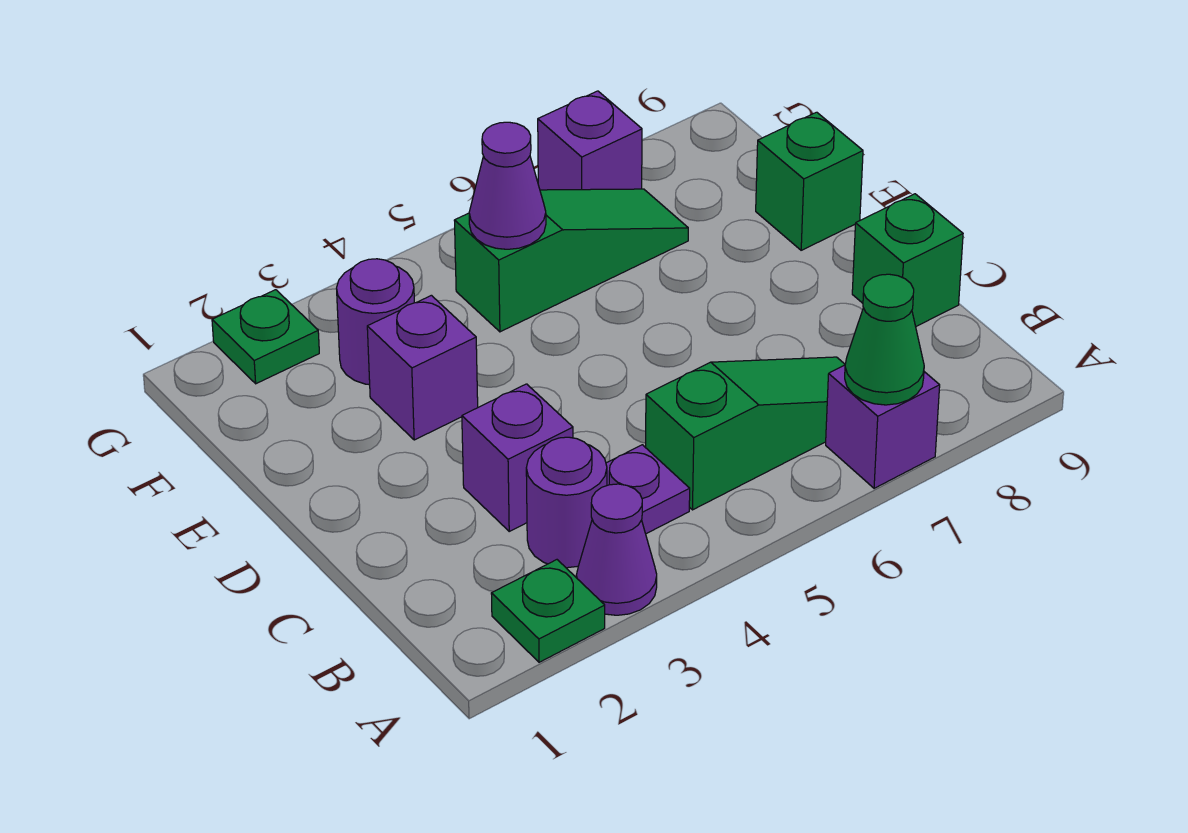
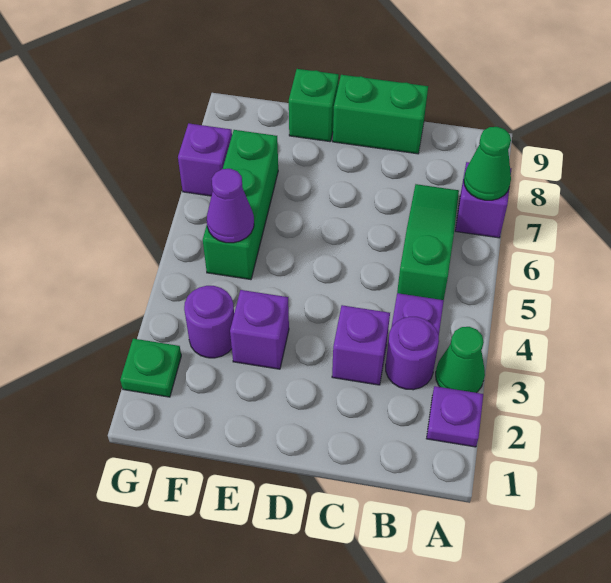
green 1x1 plate [491,560,605,662] -> purple 1x1 plate [426,386,483,447]
purple 1x1 cone [576,484,657,615] -> green 1x1 cone [436,327,485,393]
green 1x1 brick [852,194,963,326] -> green 1x2 brick [333,75,428,154]
green 1x3 slope [454,189,688,332] -> green 1x3 brick [203,130,278,279]

